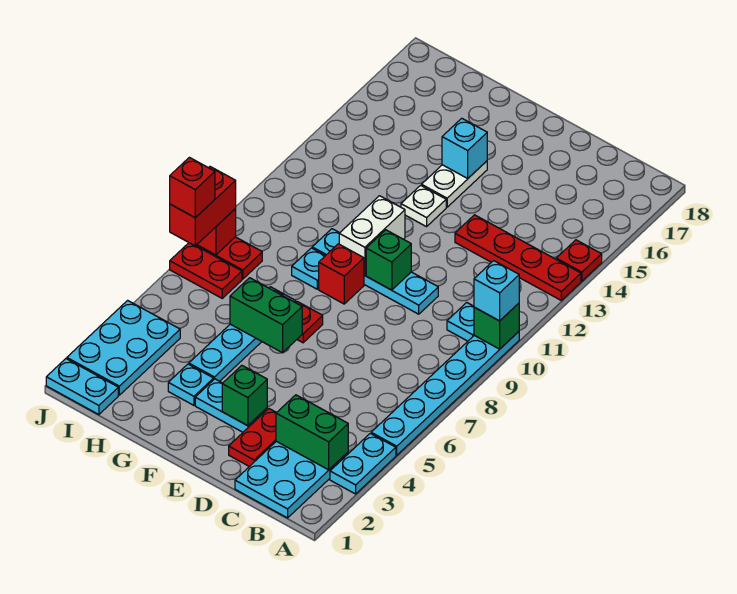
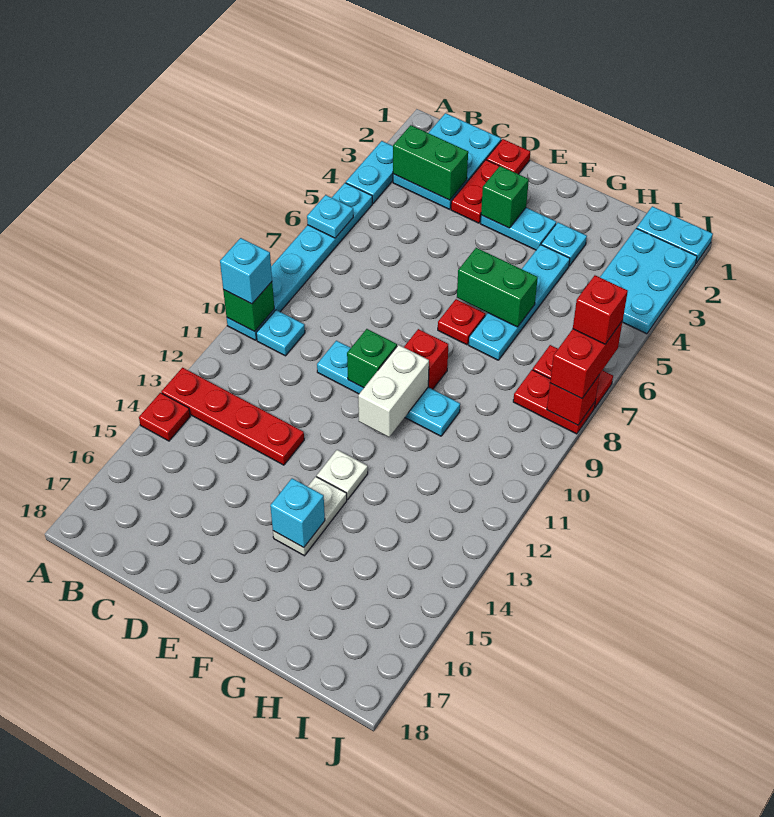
none -> red 1x1 plate [486,139,530,174]
cyan 1x1 plate [292,248,325,289] -> cyan 1x1 plate moved to [307,195,353,238]

